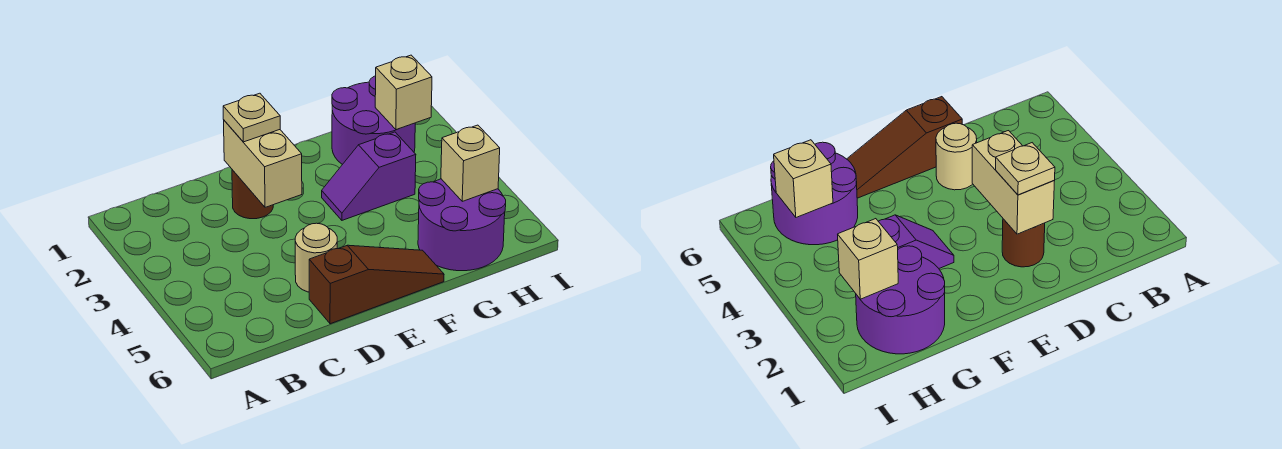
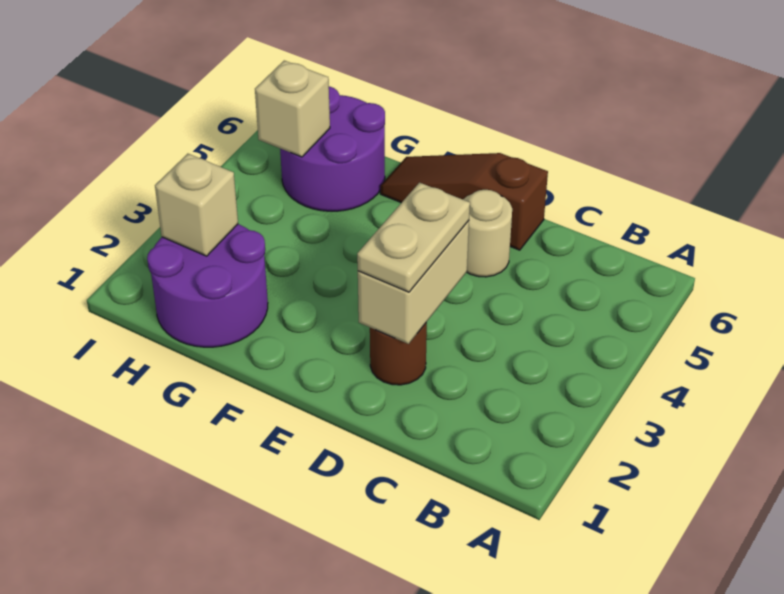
tan 1x1 plate [223,93,280,142] -> tan 1x2 plate [357,183,470,292]
purple 1x2 slope [322,132,416,220] -> none

